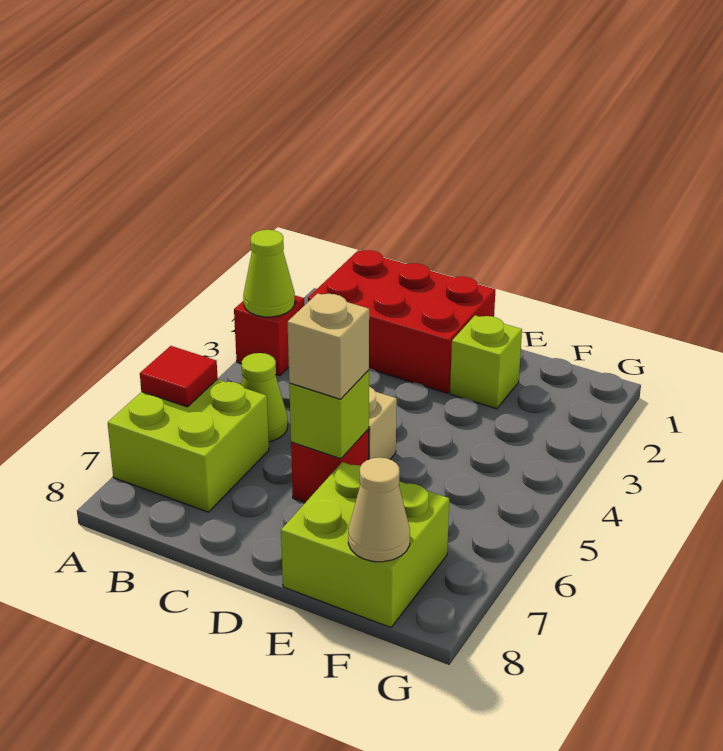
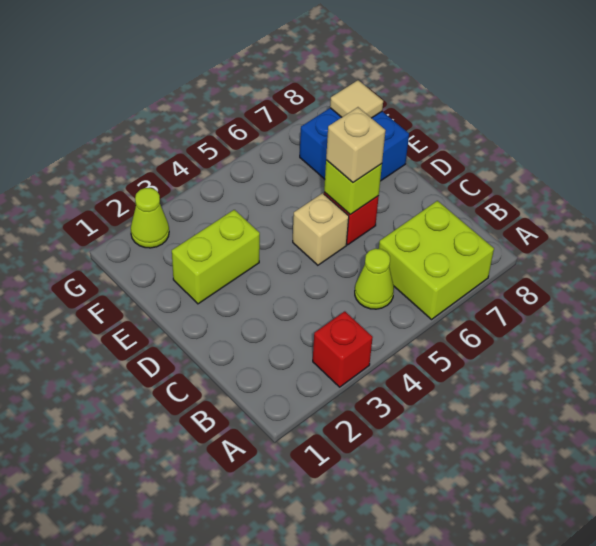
lime 1x1 cone [243,230,295,317] -> lime 1x1 cone moved to [131,188,169,248]
red 1x1 tile [140,346,218,407] -> none
red 2x3 brick [308,250,495,393] -> none
lime 1x1 brick [450,316,522,409] -> lime 1x2 brick [172,210,260,304]
lime 2x2 brick [281,462,449,627] -> blue 2x2 brick [300,108,409,181]
tan 1x1 cone [348,458,410,562] -> tan 1x1 tile [330,80,383,118]

